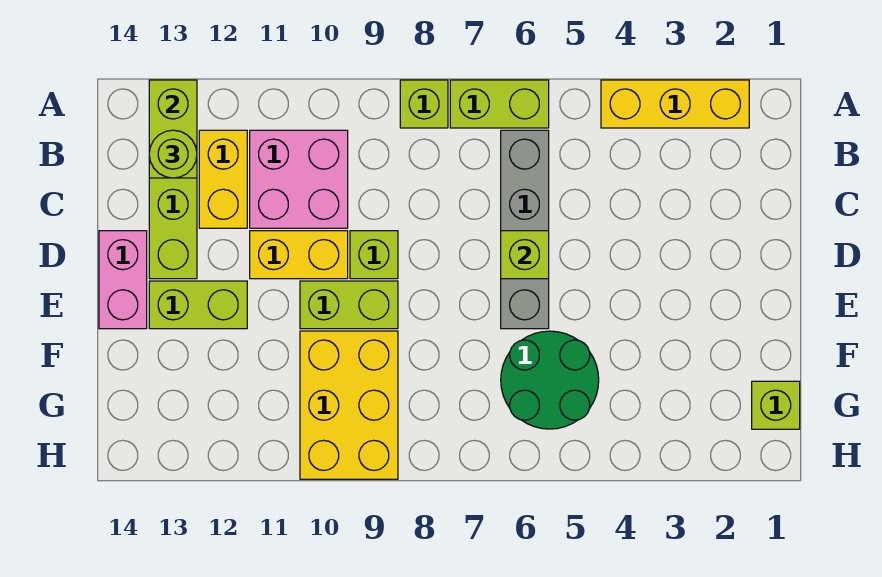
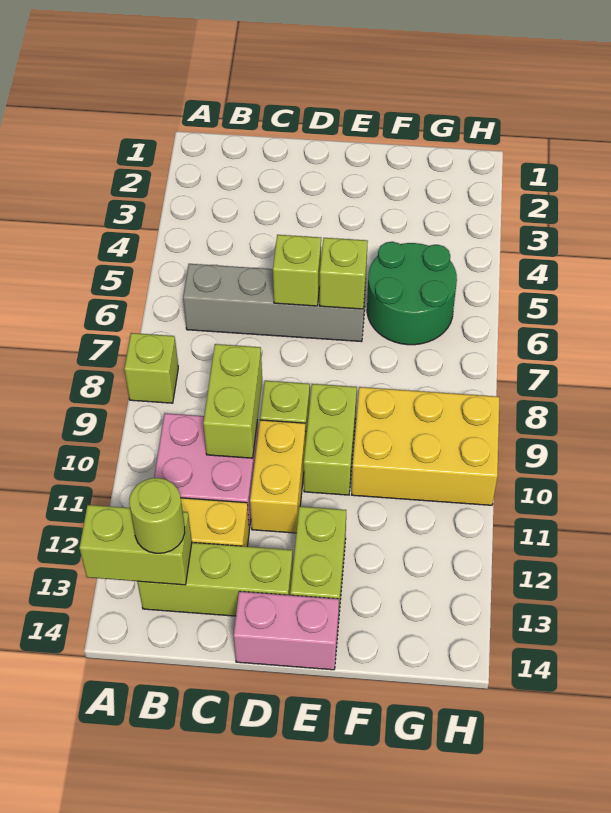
yellow 1x3 brick [601,80,749,128] -> none
lime 1x2 brick [450,80,549,128] -> lime 1x2 brick moved to [203,344,262,458]
lime 1x1 brick [752,381,800,429] -> lime 1x1 brick moved to [320,238,368,309]

